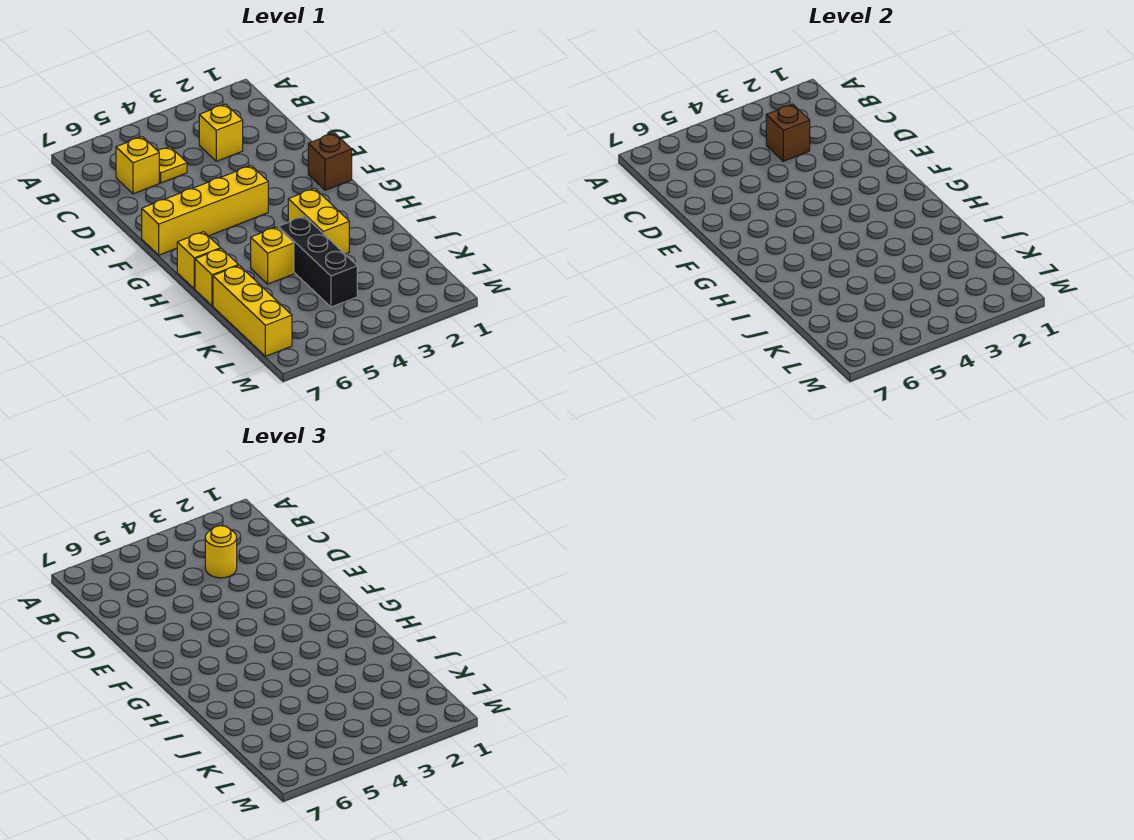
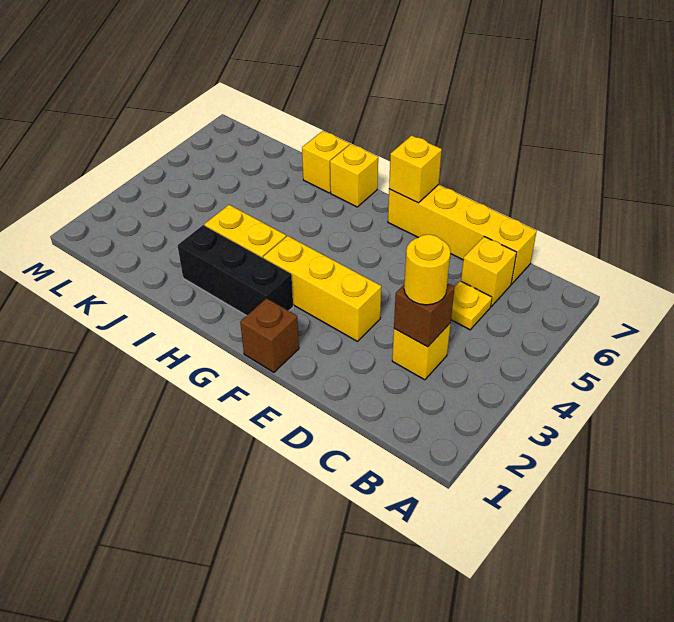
yellow 1x4 brick [142,166,268,255] -> yellow 1x4 brick turned to [388,185,537,284]
black 1x3 brick [278,216,357,307] -> black 1x3 brick moved to [177,225,293,316]
yellow 1x1 brick [251,227,294,284] -> yellow 1x1 brick moved to [389,135,442,203]
yellow 1x3 brick [213,266,292,356] -> yellow 1x3 brick moved to [263,236,381,341]

